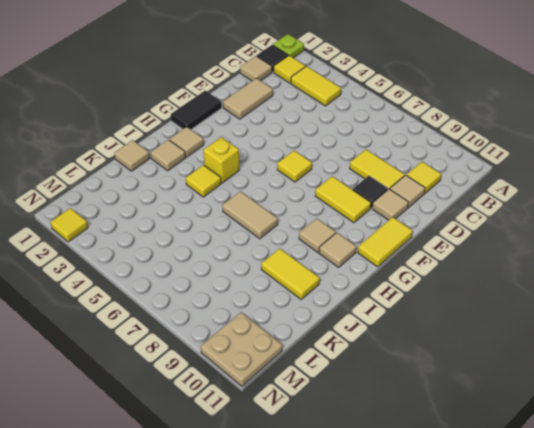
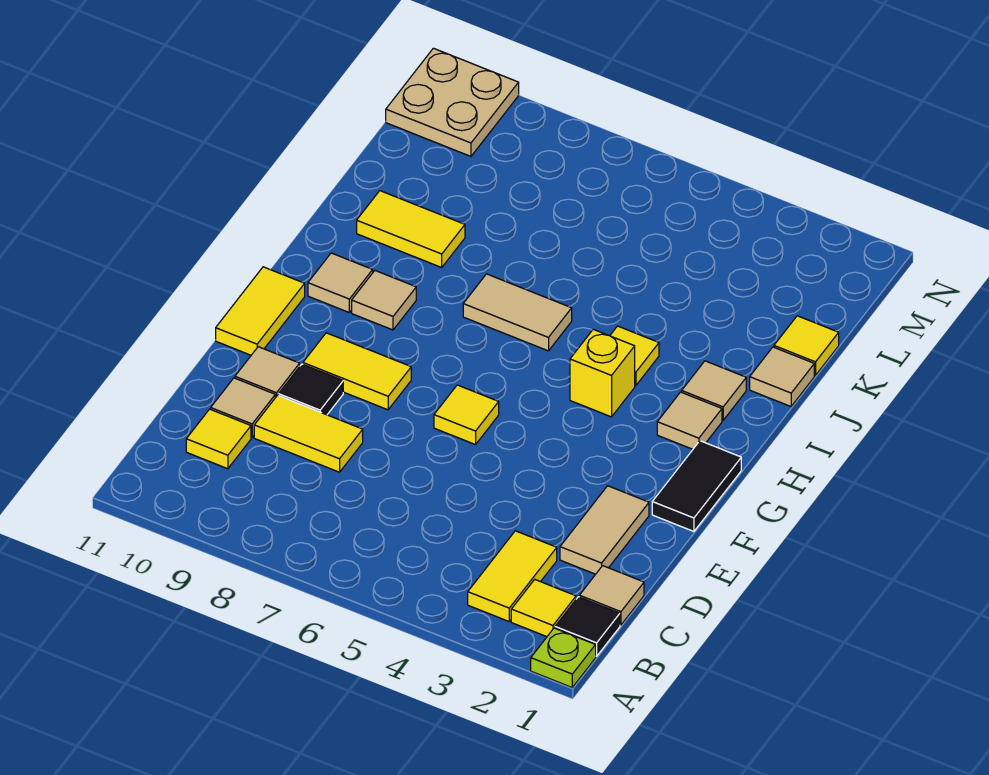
yellow 1x2 tile [291,66,341,106] -> yellow 1x2 tile turned to [468,531,557,621]
yellow 1x1 tile [51,208,88,242] -> yellow 1x1 tile moved to [774,316,839,375]

